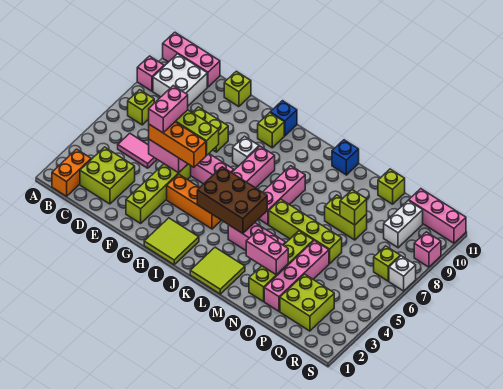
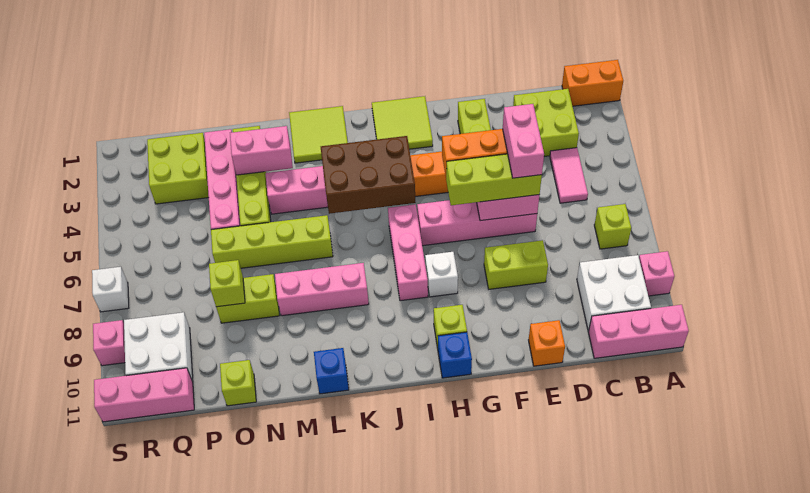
orange 1x2 brick [52,149,91,196] -> orange 1x2 brick turned to [562,60,623,106]
pink 1x2 tile [118,133,157,168] -> pink 1x2 tile turned to [550,148,588,203]
lime 1x1 brick [224,71,251,107] -> orange 1x1 brick [529,320,565,366]
pink 1x3 brick [259,166,305,225] -> pink 1x3 brick turned to [275,263,369,316]
white 1x2 brick [384,200,423,248] -> white 2x2 brick [124,312,193,382]
lime 1x1 brick [374,246,400,281] -> none

